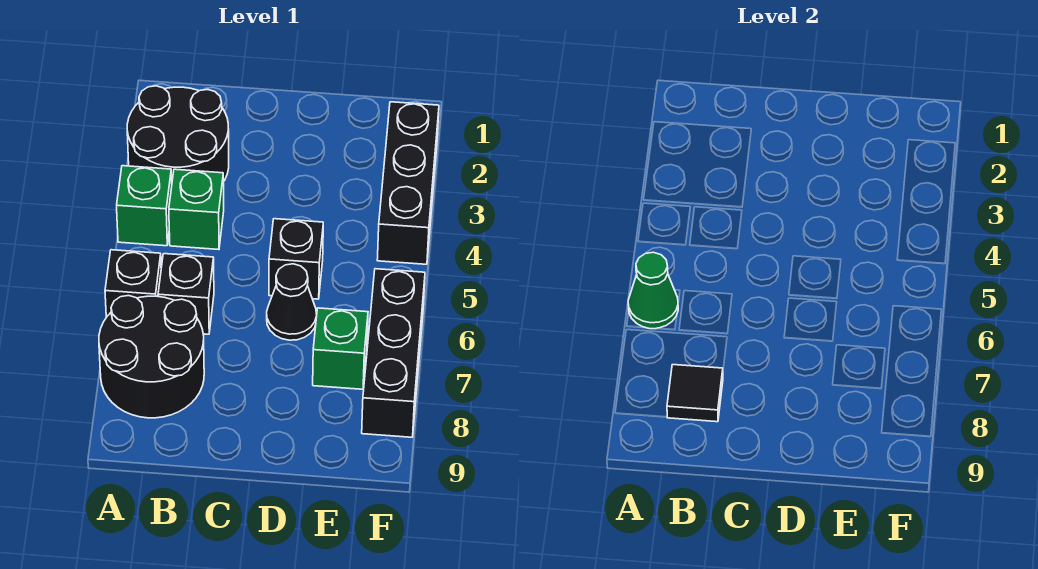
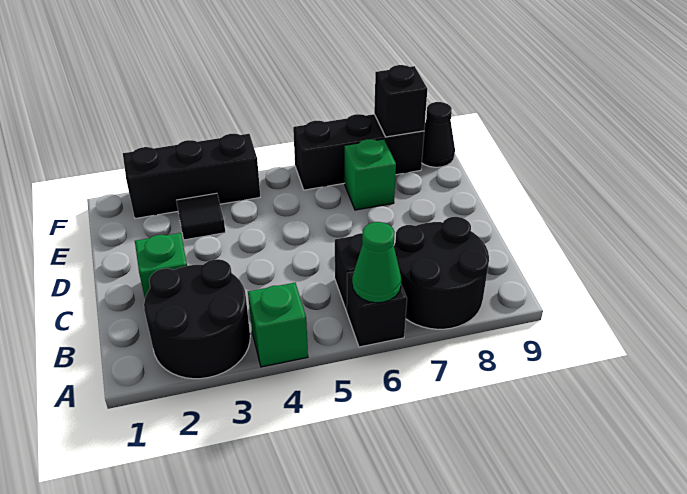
green 1x1 brick [169,169,224,250] -> green 1x1 brick moved to [135,233,187,297]
black 1x1 tile [667,365,723,422] -> black 1x1 tile moved to [176,193,225,240]
black 1x1 brick [269,219,323,299] -> black 1x1 brick moved to [374,65,427,137]
black 1x1 cone [267,264,317,340] -> black 1x1 cone moved to [422,102,455,167]

